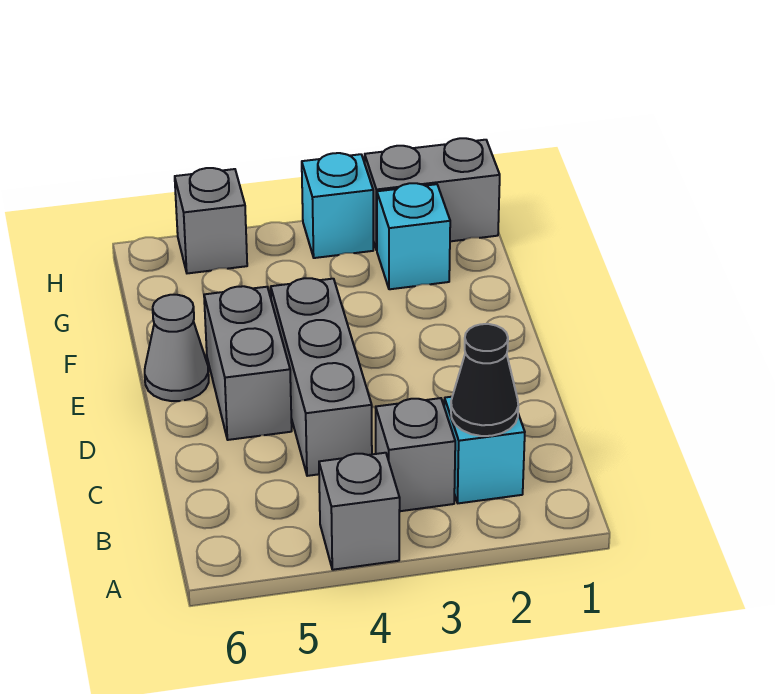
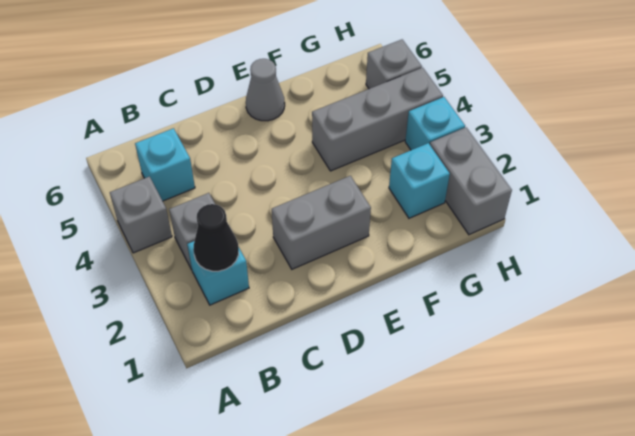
none -> cyan 1x1 brick [135,128,195,201]
grey 1x3 brick [271,278,372,476] -> grey 1x3 brick moved to [312,68,443,171]
grey 1x2 brick [204,286,292,440] -> grey 1x2 brick moved to [272,176,371,269]

